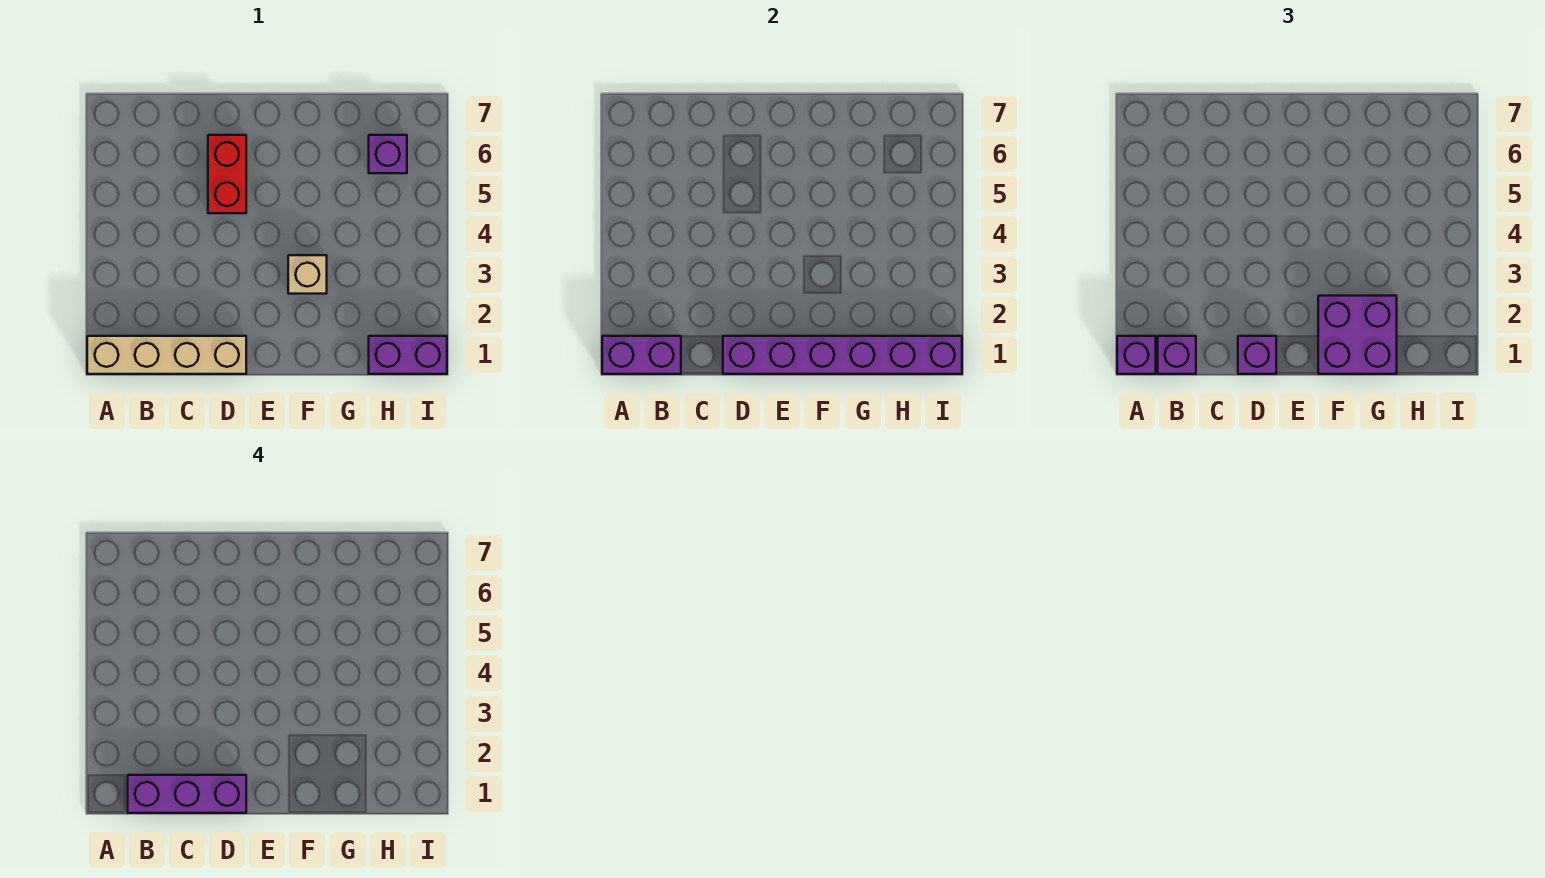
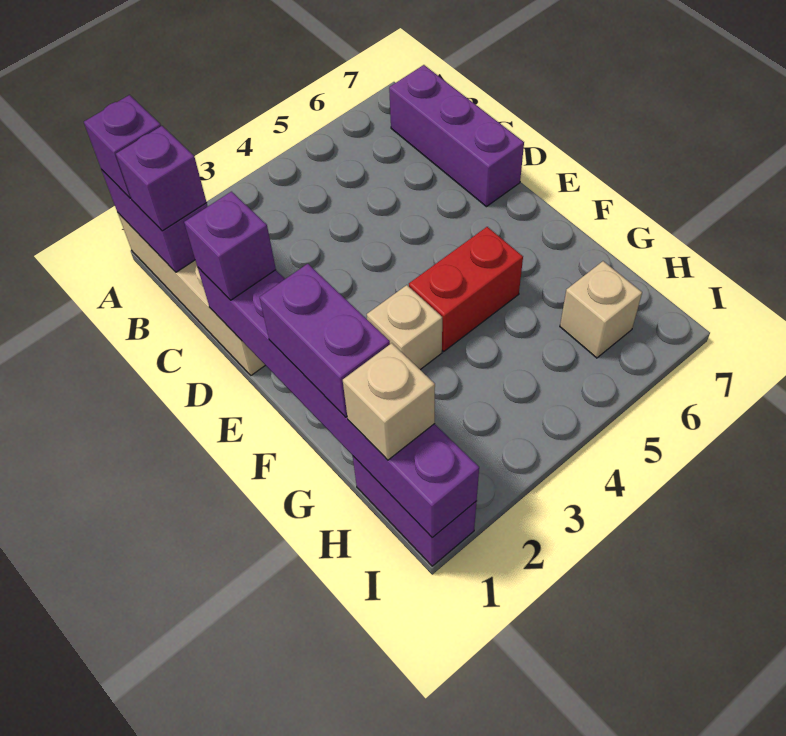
purple 1x3 brick [128,775,246,813] -> purple 1x3 brick moved to [389,65,524,207]
red 1x2 brick [208,135,246,213] -> red 1x2 brick moved to [409,227,523,351]
purple 2x2 brick [1318,296,1397,374] -> purple 1x2 brick [260,264,390,417]
none -> tan 1x1 brick [343,343,435,460]
purple 1x1 brick [369,135,407,173] -> tan 1x1 brick [560,261,642,358]

